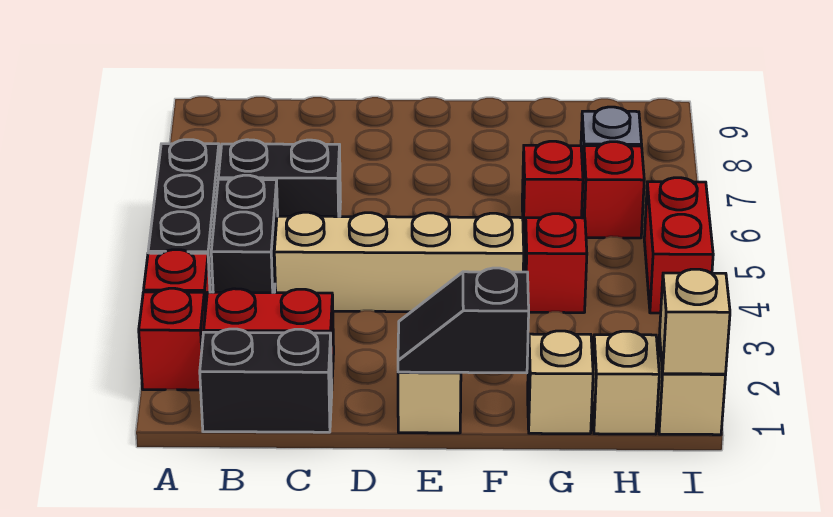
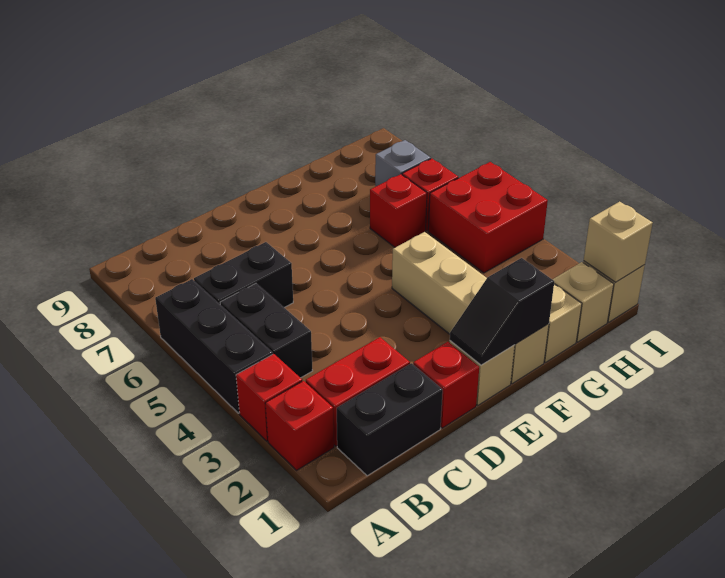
tan 1x4 brick [274,212,524,312] -> tan 1x4 brick turned to [392,232,549,384]
red 1x1 brick [524,214,587,313] -> red 1x1 brick moved to [413,342,479,428]
red 1x2 brick [644,178,713,313] -> red 2x2 brick [428,162,548,273]

